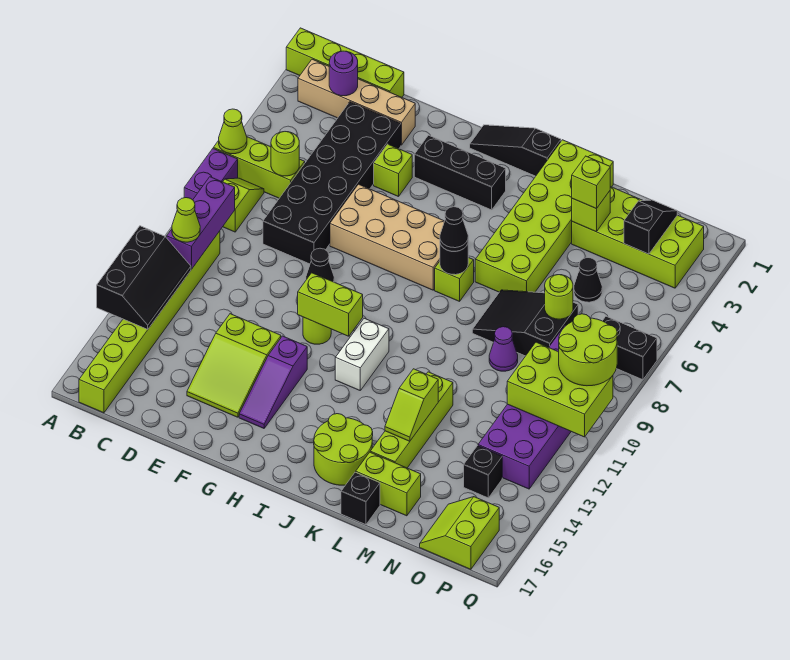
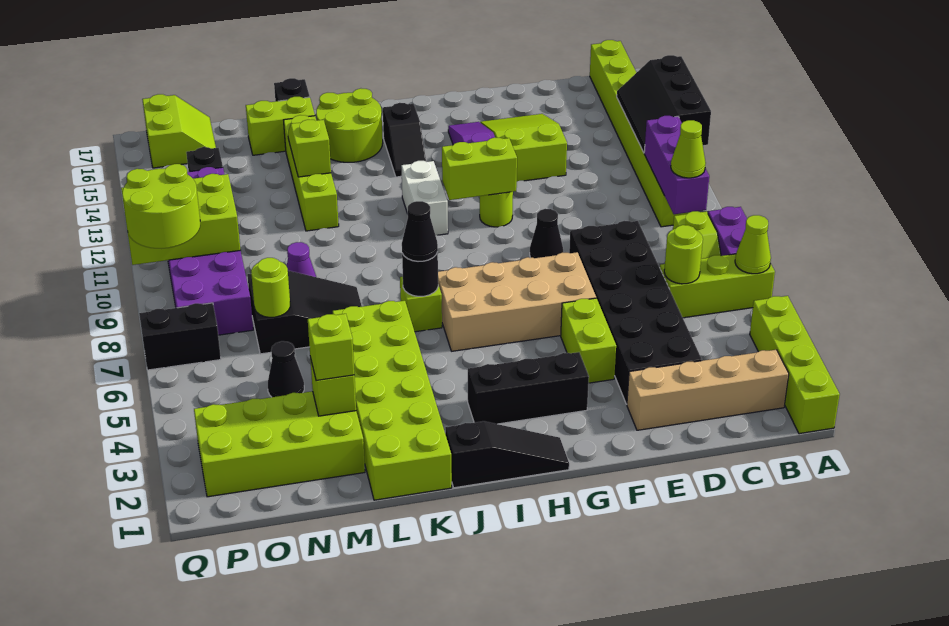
lime 1x4 brick [286,28,404,97] -> lime 1x4 brick turned to [750,296,840,434]
lime 1x1 cone [172,198,200,242] -> lime 1x1 cone moved to [671,120,706,178]
purple 1x1 round brick [329,51,358,96] -> none
lime 1x1 brick [374,144,412,197] -> lime 1x2 brick [561,298,616,383]
black 1x2 slope [624,200,677,254] -> black 1x2 slope moved to [383,103,426,177]

